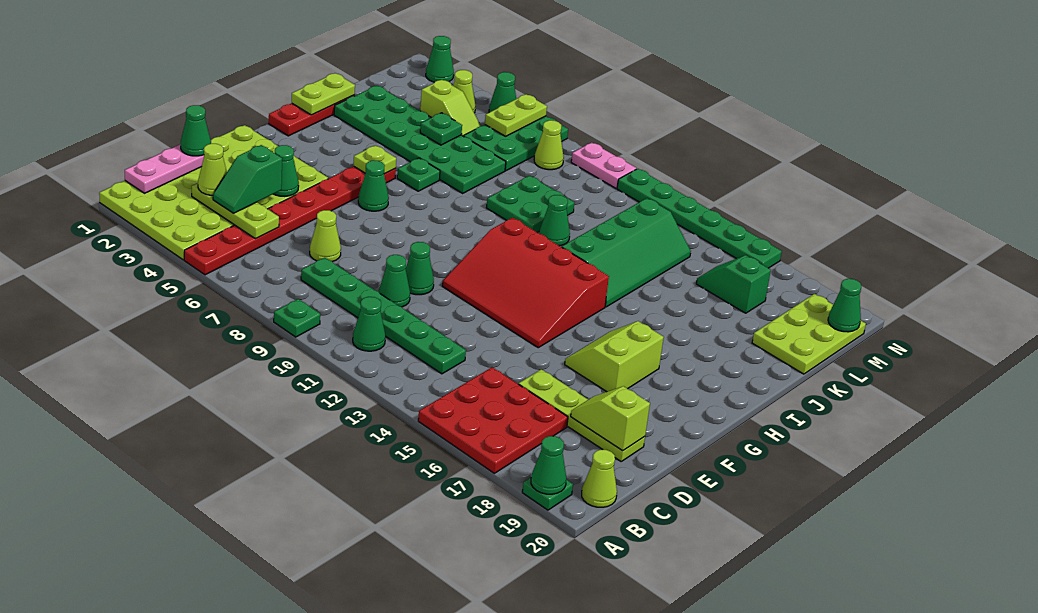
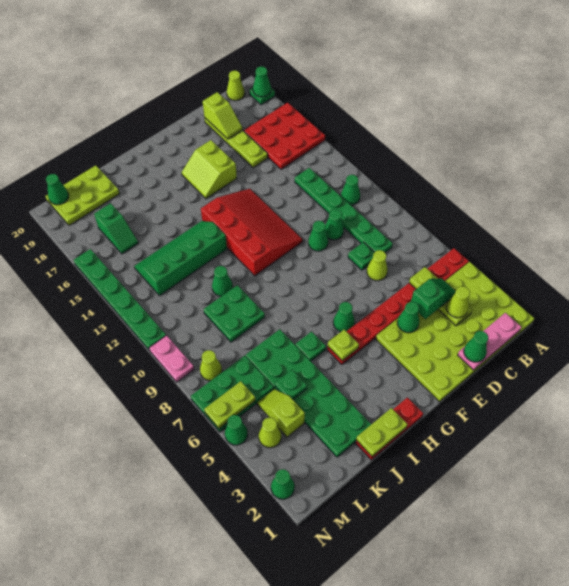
green 1x1 plate [274,299,320,337] -> green 1x1 plate moved to [348,242,374,270]
lime 2x2 slope [565,321,664,392] -> lime 2x2 slope turned to [182,140,237,199]

